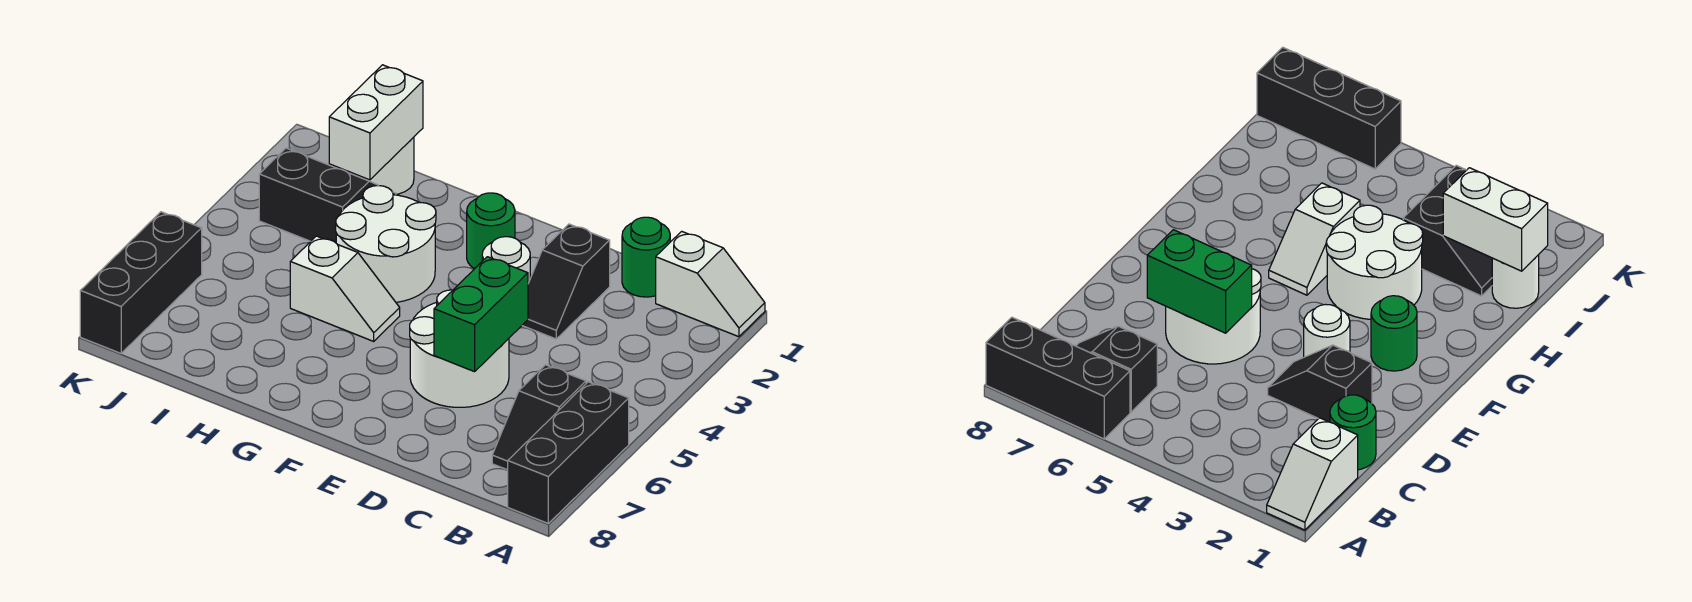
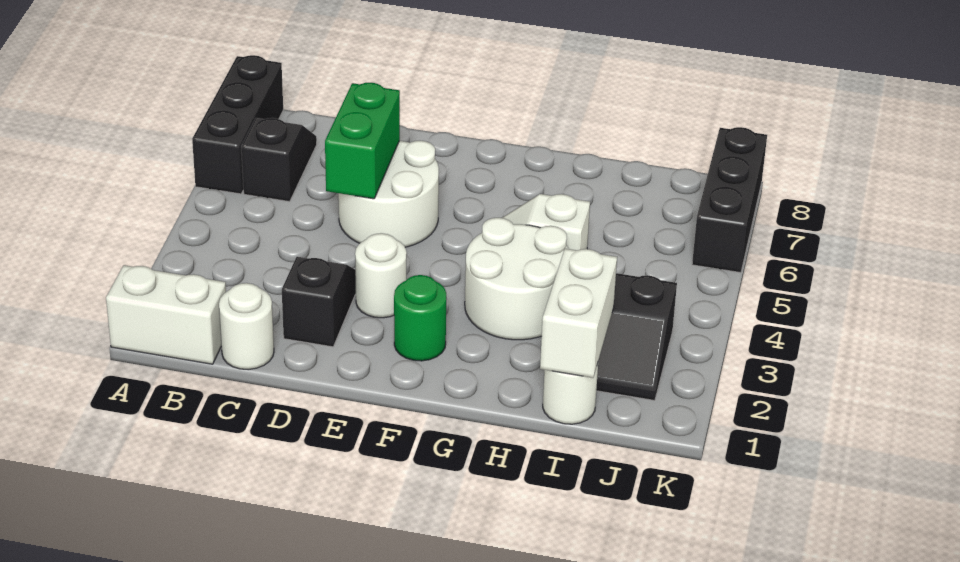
white 1x2 slope [656,231,765,337] -> white 1x2 brick [106,265,226,364]
green 1x1 round brick [622,217,670,297] -> white 1x1 round brick [219,283,274,370]

